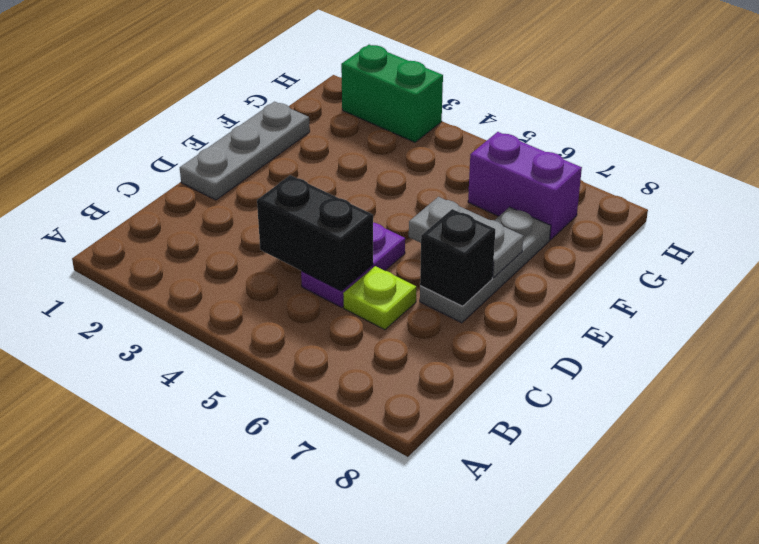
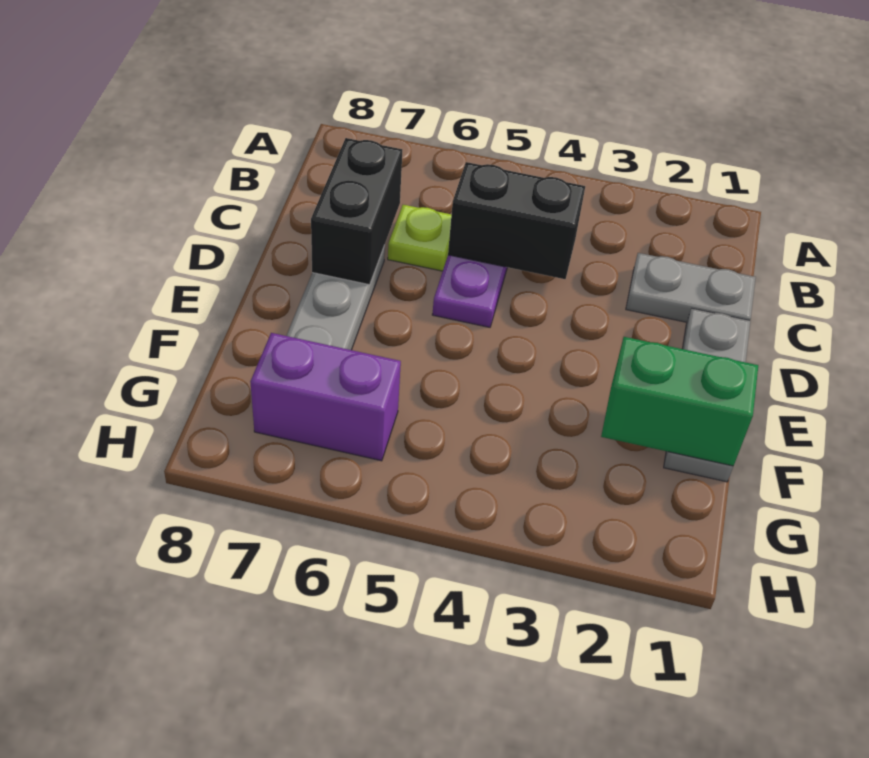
black 1x1 brick [420,209,495,306] -> black 1x2 brick [311,138,402,285]
grey 1x2 plate [409,197,523,278] -> grey 1x2 plate moved to [626,253,756,322]
green 1x2 brick [341,45,443,142] -> green 1x2 brick moved to [601,337,758,466]

